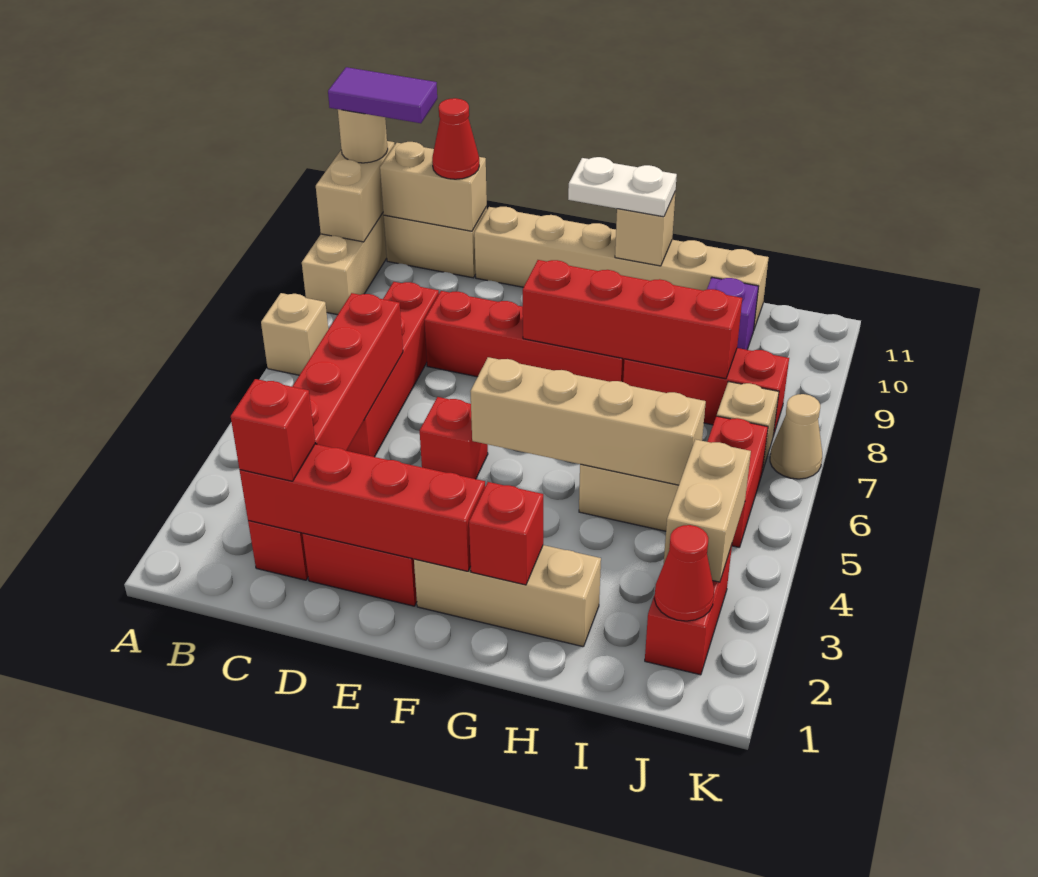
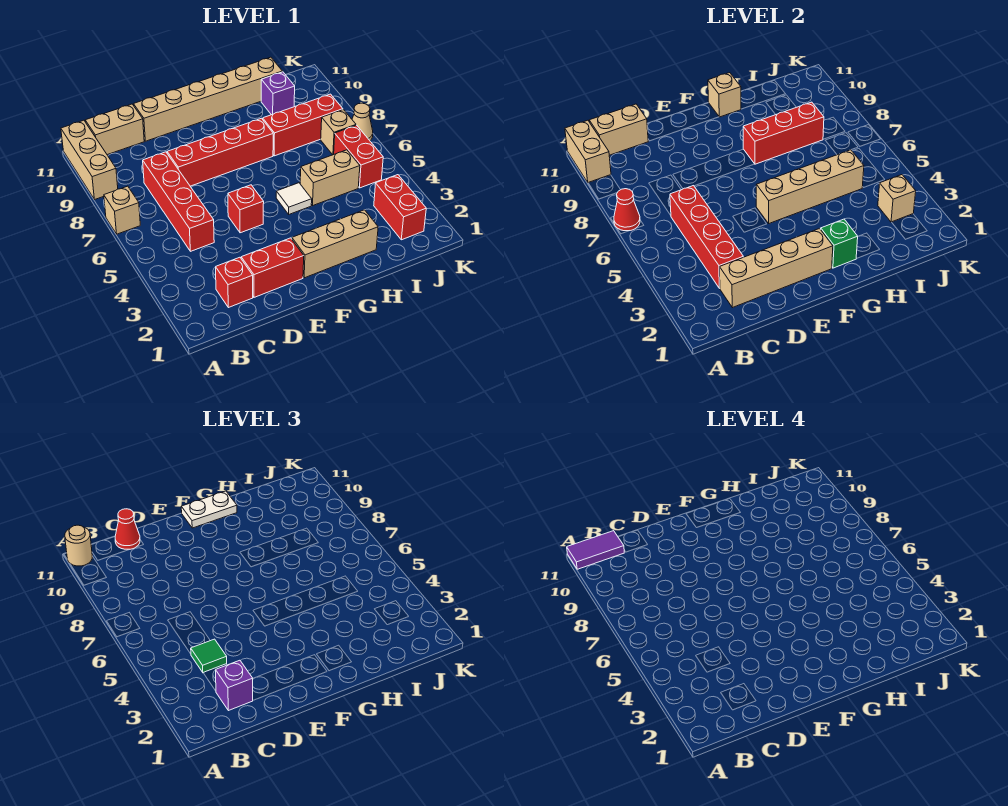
red 1x4 brick [240,444,485,571] -> tan 1x4 brick [720,228,833,308]
red 1x1 brick [231,379,315,481] -> purple 1x1 brick [216,660,253,711]
none -> green 1x1 tile [191,639,227,672]
red 1x4 brick [523,260,742,379] -> red 1x3 brick [743,102,824,164]
red 1x1 brick [469,482,543,585] -> green 1x1 brick [821,219,858,268]
none -> white 1x1 tile [276,183,312,214]
red 1x1 cone [654,525,714,621] -> red 1x1 cone moved to [614,189,640,231]
tan 1x2 brick [664,439,751,582] -> tan 1x1 brick [878,175,916,222]

